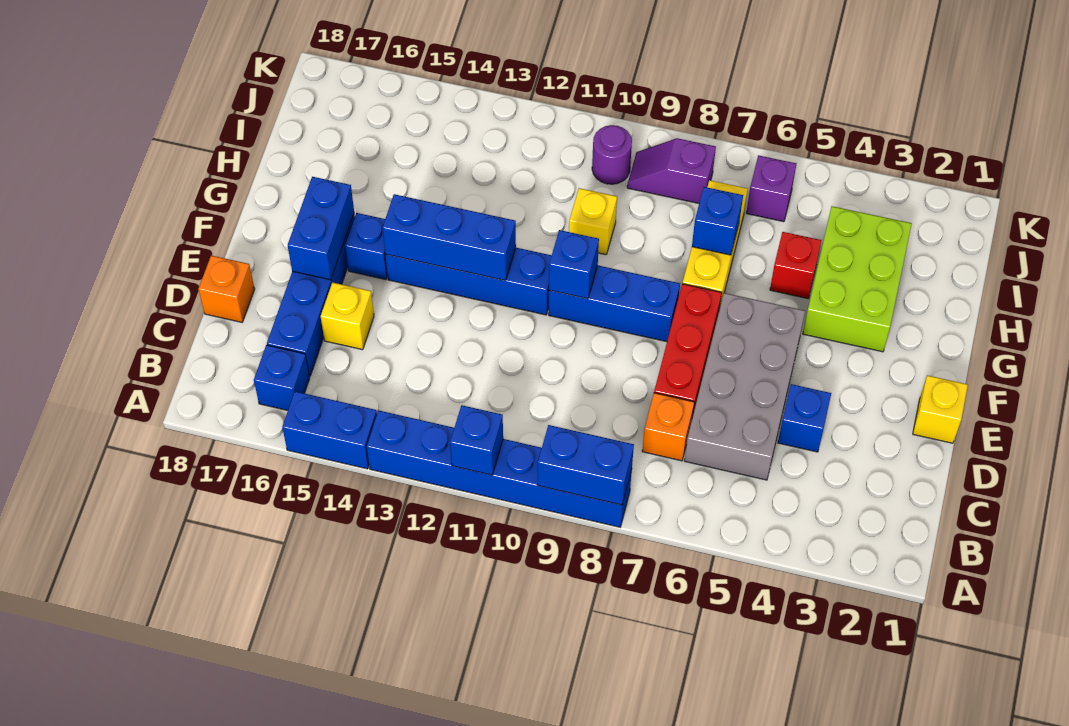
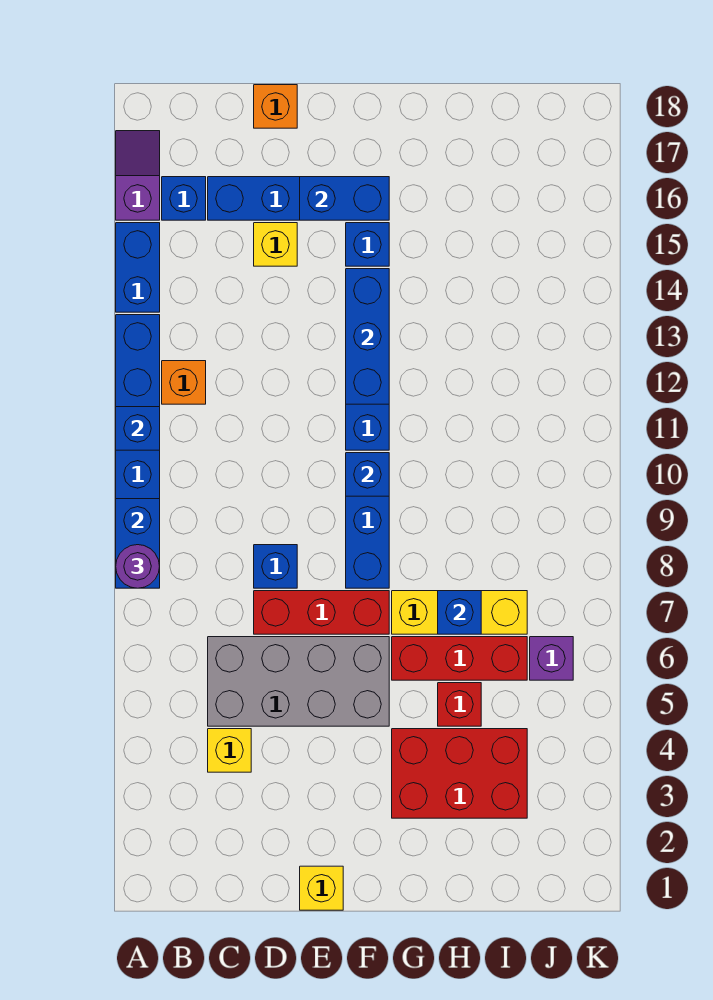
orange 1x1 brick [642,393,694,461] -> orange 1x1 brick moved to [162,361,206,404]
blue 1x1 brick [778,384,831,452] -> blue 1x1 brick moved to [254,545,297,588]
lime 2x3 brick [803,206,912,352] -> red 2x3 brick [392,729,527,818]
none -> red 1x3 brick [392,637,527,680]
yellow 1x1 brick [569,188,617,255] -> yellow 1x1 brick moved to [208,729,251,772]
purple 1x2 slope [627,138,716,203] -> purple 1x2 slope moved to [116,131,160,220]
purple 1x1 round brick [592,125,632,184] -> purple 1x1 round brick moved to [116,545,160,588]

